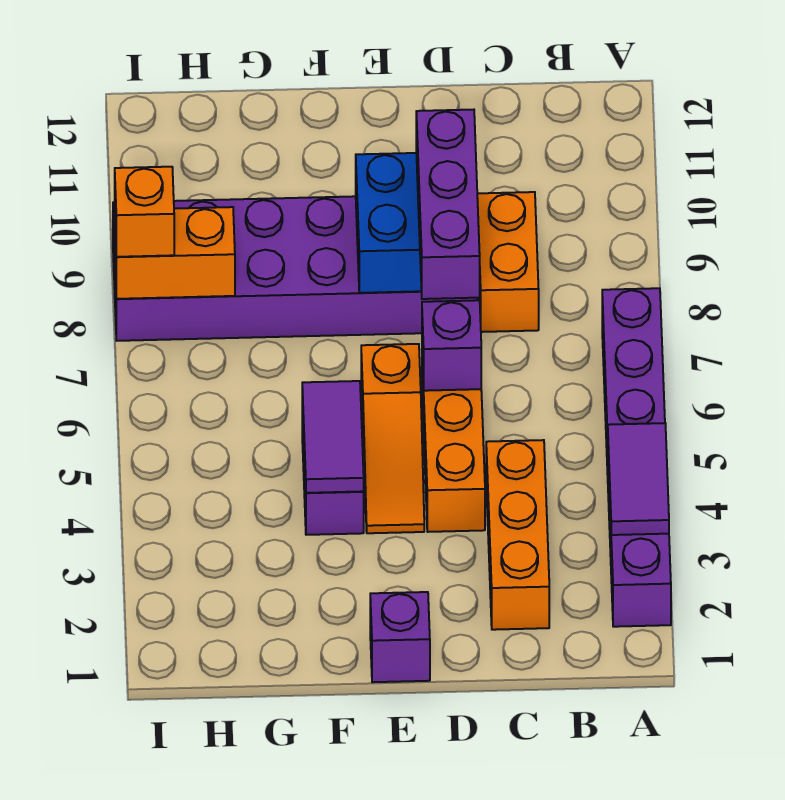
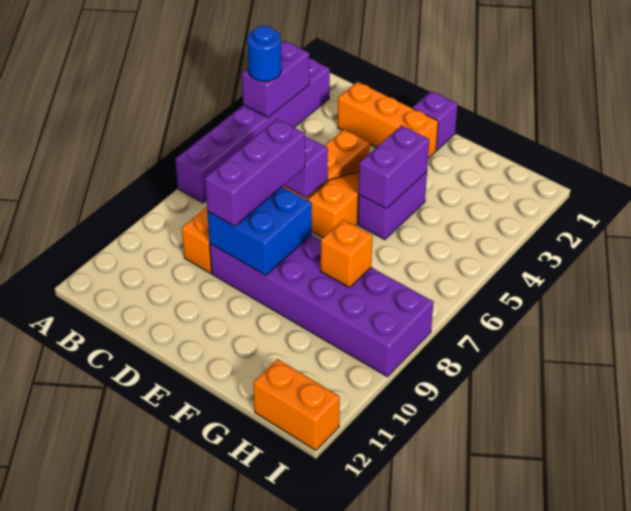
purple 1x2 tile [608,423,669,535] -> purple 1x2 brick [242,41,309,117]
none -> blue 1x1 round brick [247,26,281,81]
orange 1x3 brick [486,440,549,630] -> orange 1x3 brick turned to [338,82,438,158]
purple 1x2 tile [302,381,364,493] -> purple 1x2 brick [359,126,429,209]
orange 1x2 brick [115,207,235,299] -> orange 1x2 brick moved to [253,359,340,451]
orange 1x1 brick [115,167,174,257] -> orange 1x1 brick moved to [321,220,373,288]

